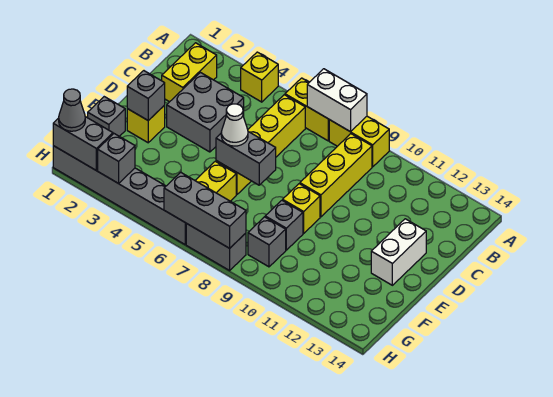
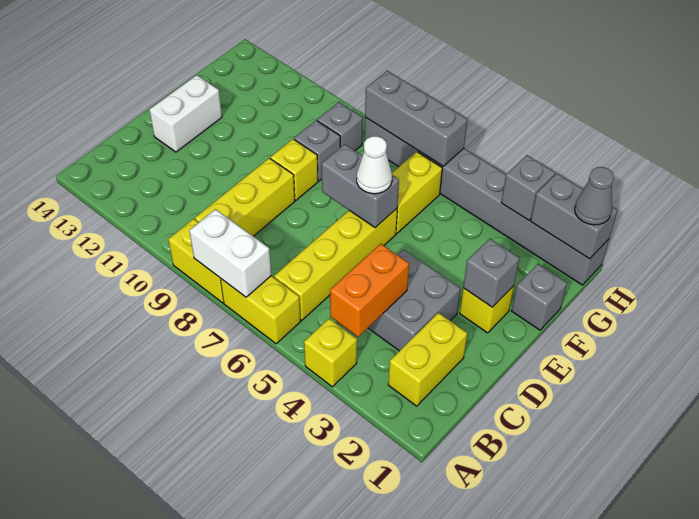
none -> orange 1x2 brick [330,244,409,337]

